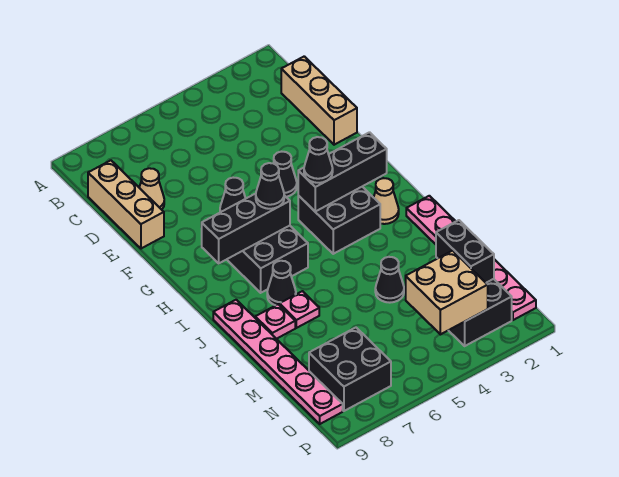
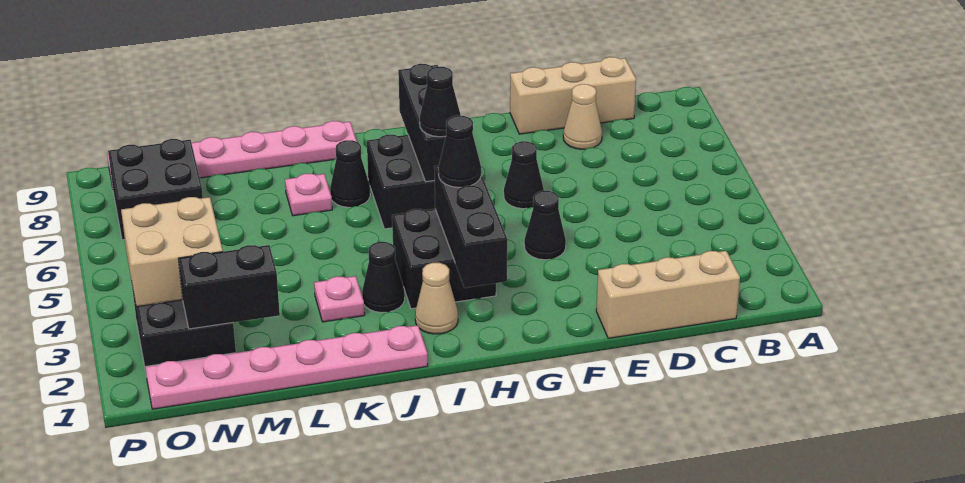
pink 1x1 plate [255,304,295,339] -> pink 1x1 plate moved to [314,276,365,322]
black 1x1 cone [375,257,404,303] -> black 1x1 cone moved to [362,242,405,313]

